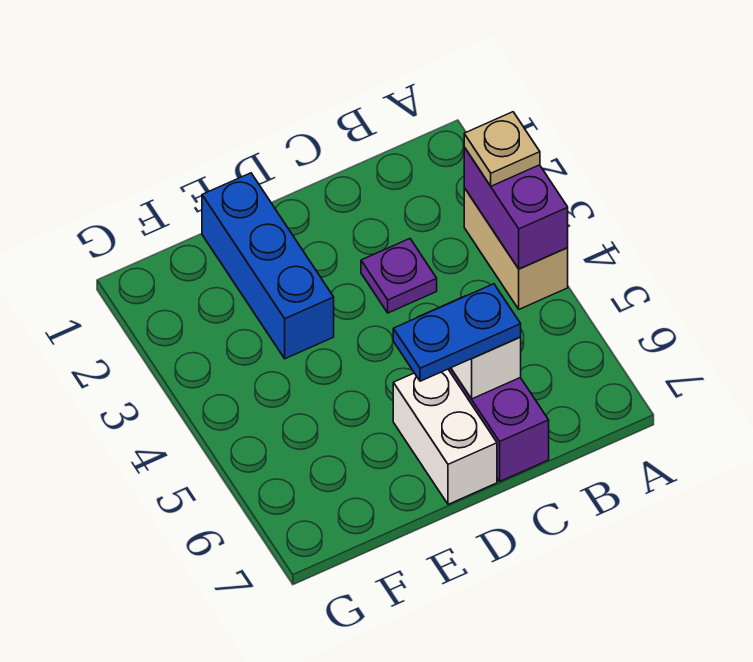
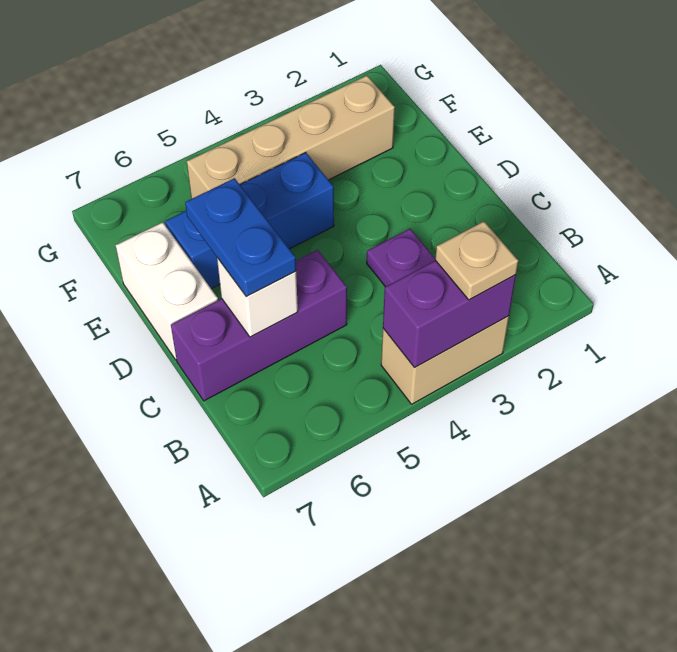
white 1x2 brick [393,369,497,504] -> white 1x2 brick turned to [116,222,218,360]
blue 1x3 brick [202,173,334,359] -> blue 1x3 brick moved to [165,153,334,289]
none -> tan 1x4 brick [187,76,395,198]

